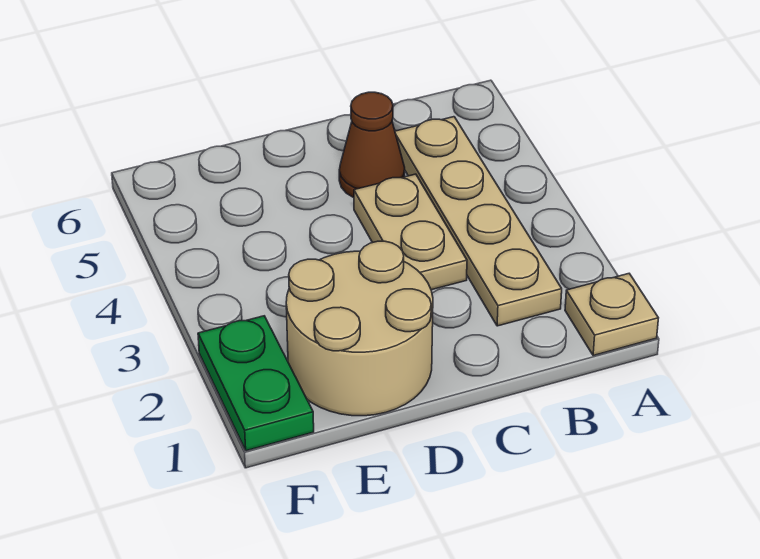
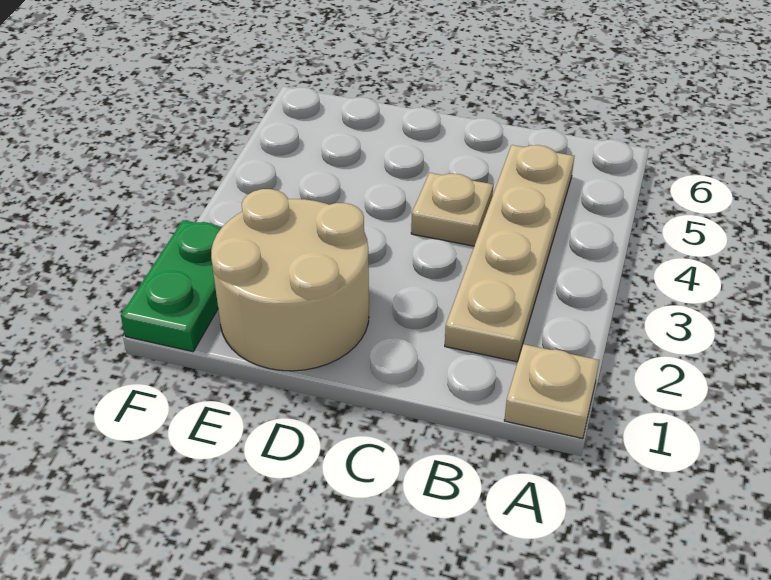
tan 1x2 plate [354,174,467,290] -> tan 1x1 plate [411,173,493,246]
brown 1x1 cone [339,92,405,198] -> none

